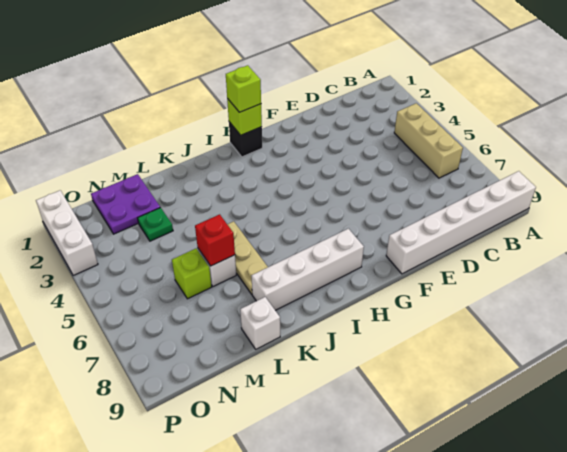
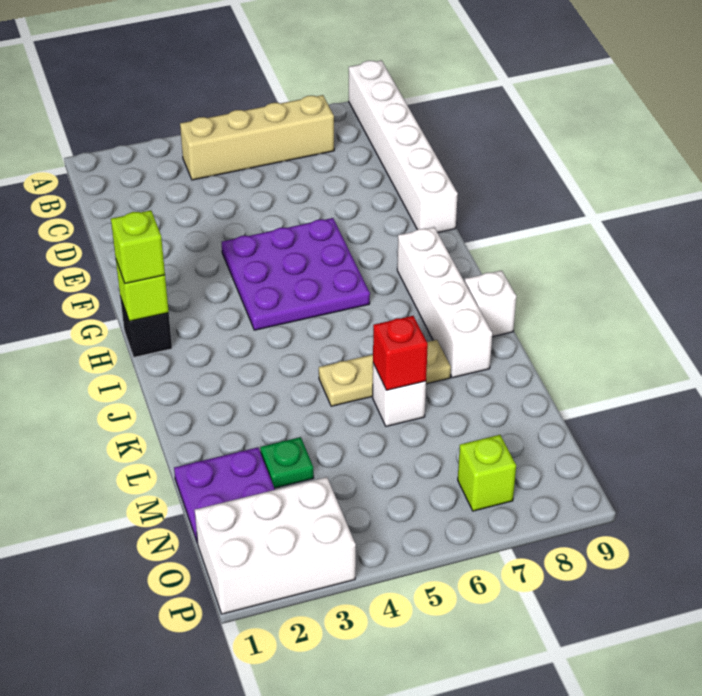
tan 1x3 brick [394,103,463,178] -> tan 1x4 brick [180,95,334,180]
none -> purple 3x3 plate [222,218,370,330]
white 1x1 brick [240,297,280,349] -> white 1x1 brick moved to [465,270,516,337]
lime 1x1 brick [172,248,212,299] -> lime 1x1 brick moved to [458,435,516,511]
white 1x3 brick [36,190,98,276] -> white 2x3 brick [195,477,356,614]

